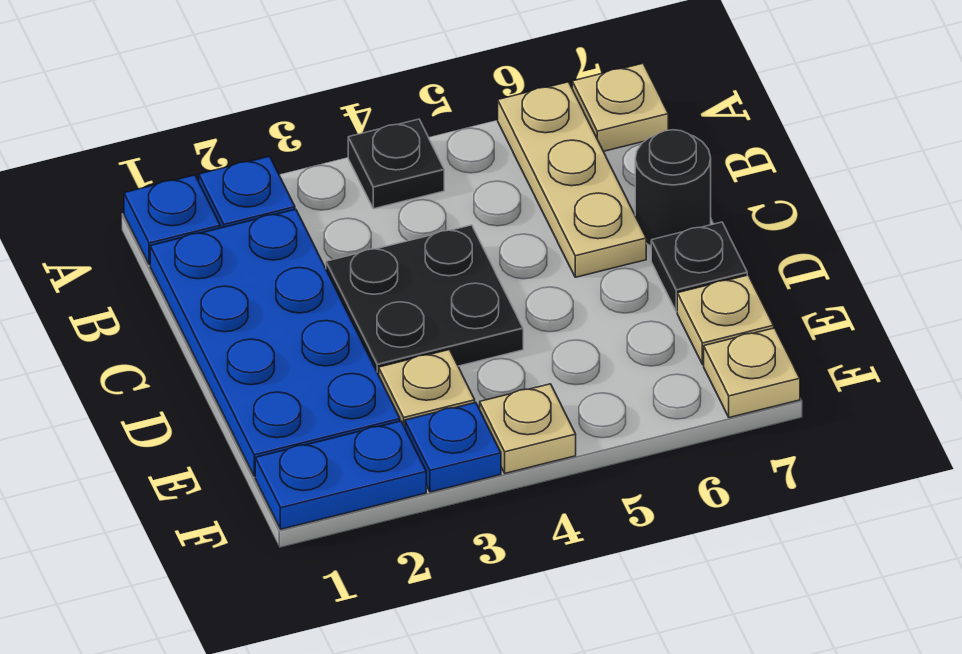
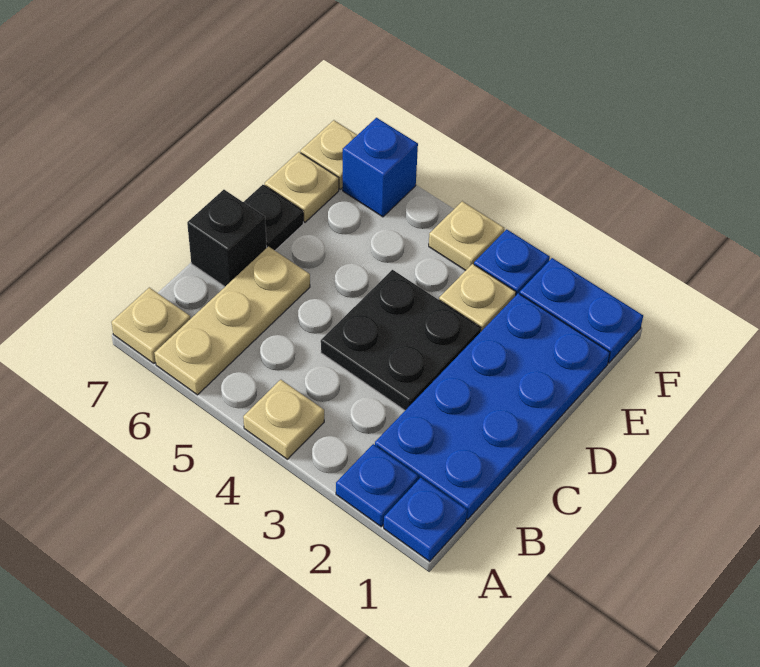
black 1x1 plate [348,119,444,209] -> tan 1x1 plate [243,380,324,459]
black 1x1 round brick [635,130,711,246] -> black 1x1 brick [187,190,267,287]
none -> blue 1x1 brick [343,118,418,217]

